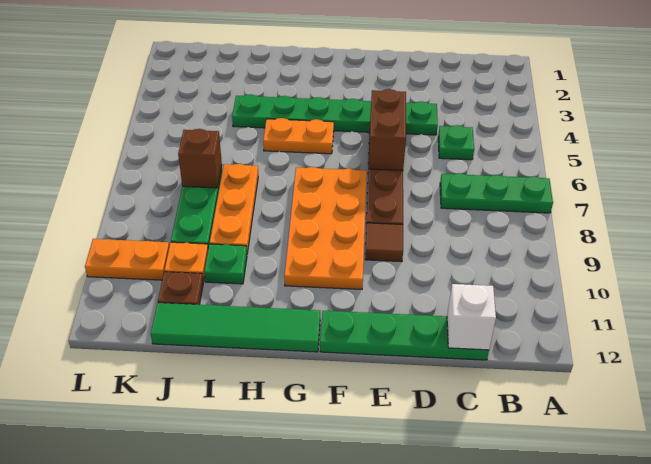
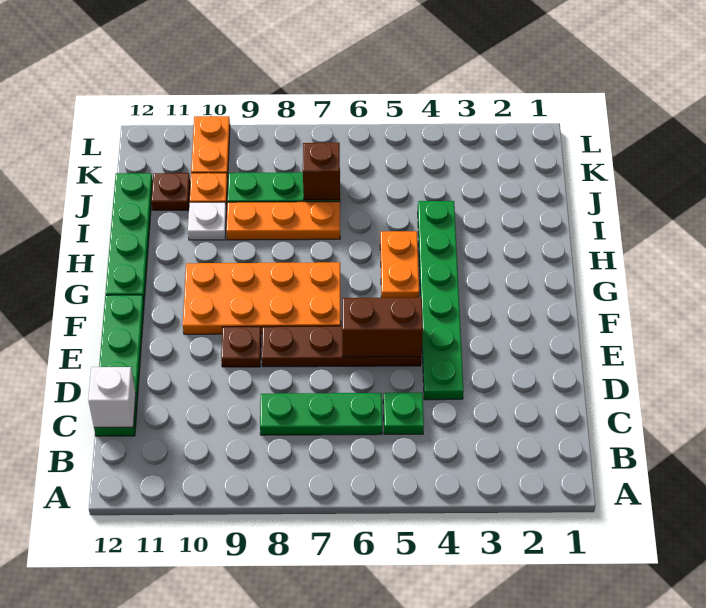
green 1x3 plate [440,173,553,213] -> green 1x3 plate turned to [260,393,382,435]
brown 1x1 tile [365,223,403,262] -> brown 1x1 plate [221,327,261,367]
green 1x4 tile [151,303,320,352] -> green 1x4 plate [105,173,153,300]
green 1x1 plate [204,244,247,284] -> white 1x1 plate [188,202,226,240]

